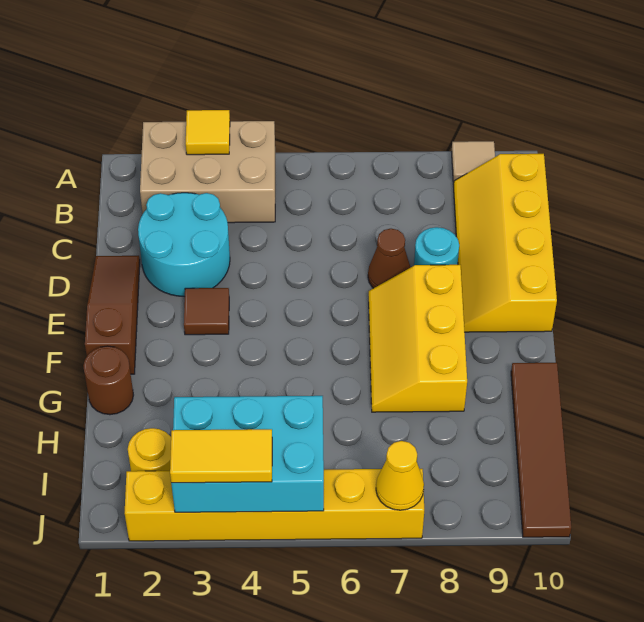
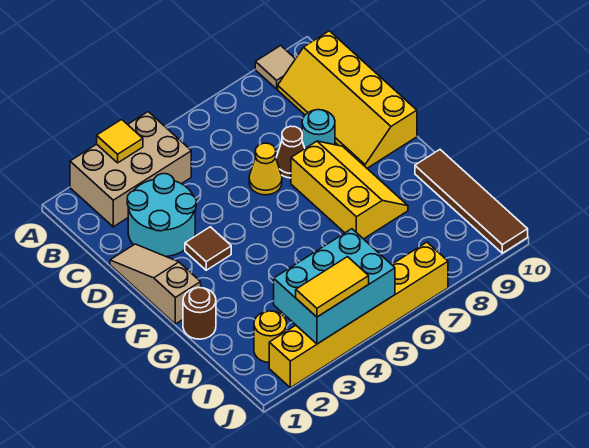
brown 1x3 slope [85,256,140,374] -> tan 1x3 slope [110,244,201,324]
yellow 2x3 slope [369,265,467,412] -> yellow 2x3 slope turned to [291,141,408,239]
yellow 1x1 cone [376,441,424,510] -> yellow 1x1 cone moved to [249,143,282,195]

